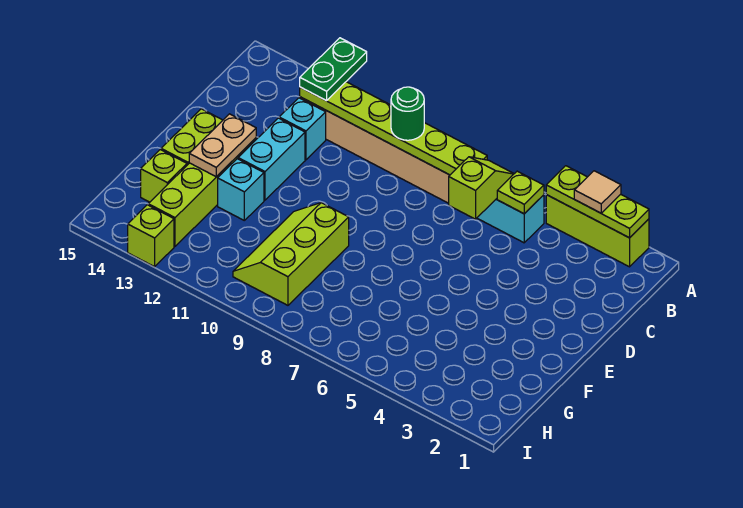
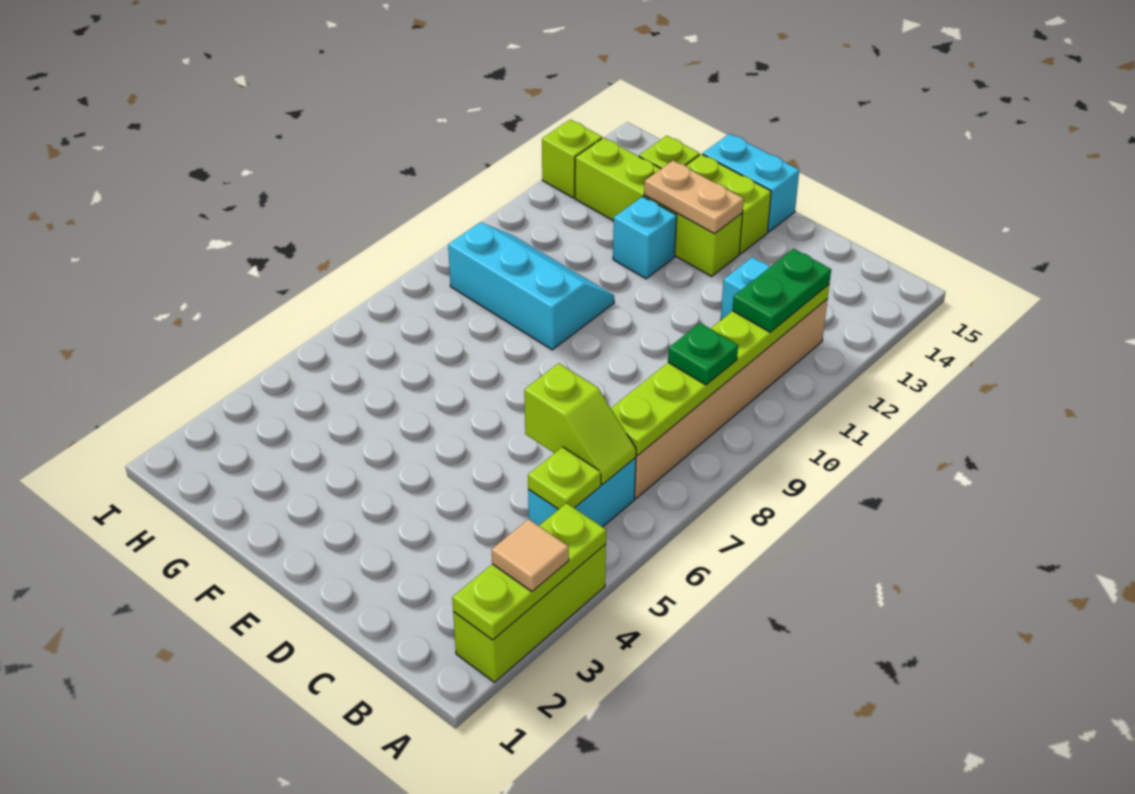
green 1x2 plate [300,38,367,101] -> green 1x2 plate turned to [732,249,831,332]
green 1x1 round brick [391,87,424,140] -> green 1x1 plate [668,323,738,385]
cyan 1x2 brick [238,118,305,200] -> cyan 1x2 brick moved to [703,134,799,232]
lime 2x3 slope [233,203,349,305] -> cyan 2x3 slope [448,222,614,350]

